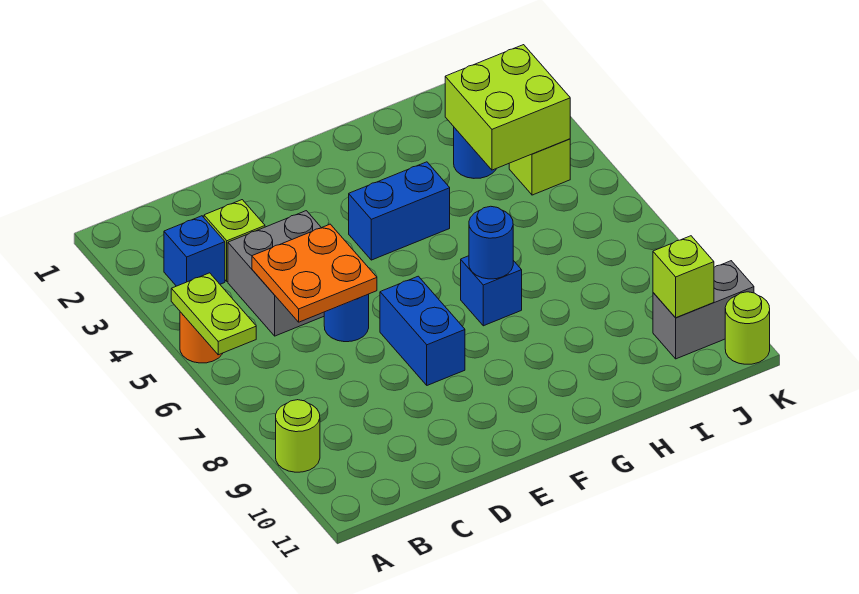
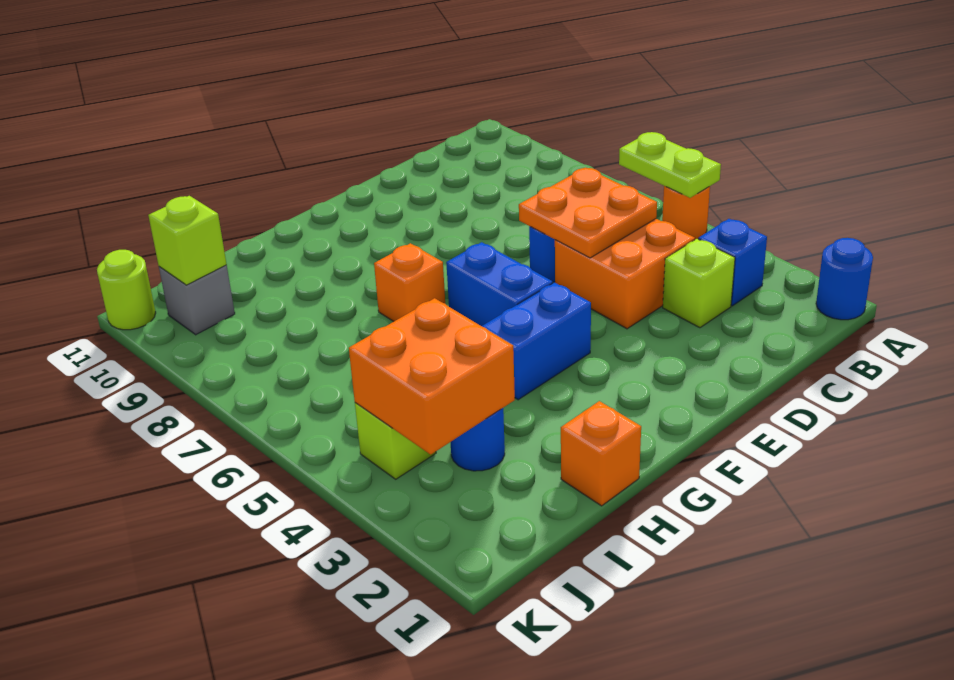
lime 1x1 round brick [276,400,320,472] -> none
grey 2x2 brick [228,211,324,336] -> orange 2x2 brick [555,219,695,329]
blue 1x2 brick [380,276,465,385] -> blue 1x2 brick moved to [446,242,553,326]
blue 1x1 brick [461,256,522,326] -> orange 1x1 brick [374,243,445,322]
blue 1x1 round brick [469,206,513,279] -> blue 1x1 round brick moved to [816,238,873,320]
none -> orange 1x1 brick [561,401,641,506]
lime 2x2 brick [445,45,570,170] -> orange 2x2 brick [349,298,515,454]
grey 1x2 brick [653,261,754,359] -> grey 1x1 brick [159,265,235,335]

